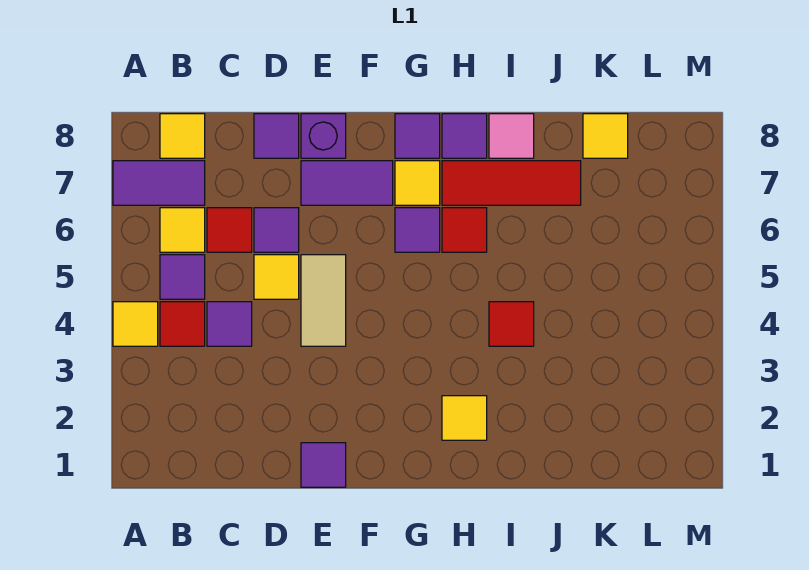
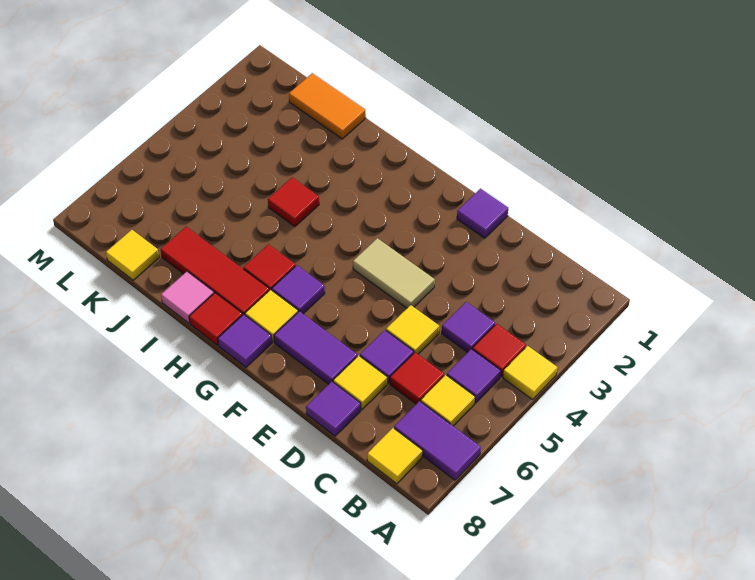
tan 1x2 tile [301,255,346,346] -> tan 1x2 tile turned to [353,238,435,308]
purple 1x1 brick [301,114,346,158] -> none
yellow 1x1 tile [442,396,487,440] -> yellow 1x1 tile moved to [333,356,387,409]
purple 1x1 tile [442,114,487,158] -> red 1x1 tile [189,293,242,345]
none -> orange 1x2 tile [289,73,366,139]

